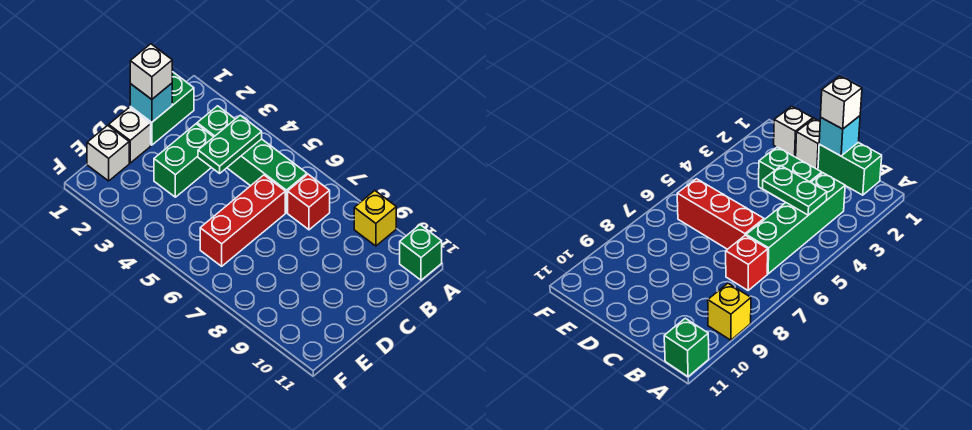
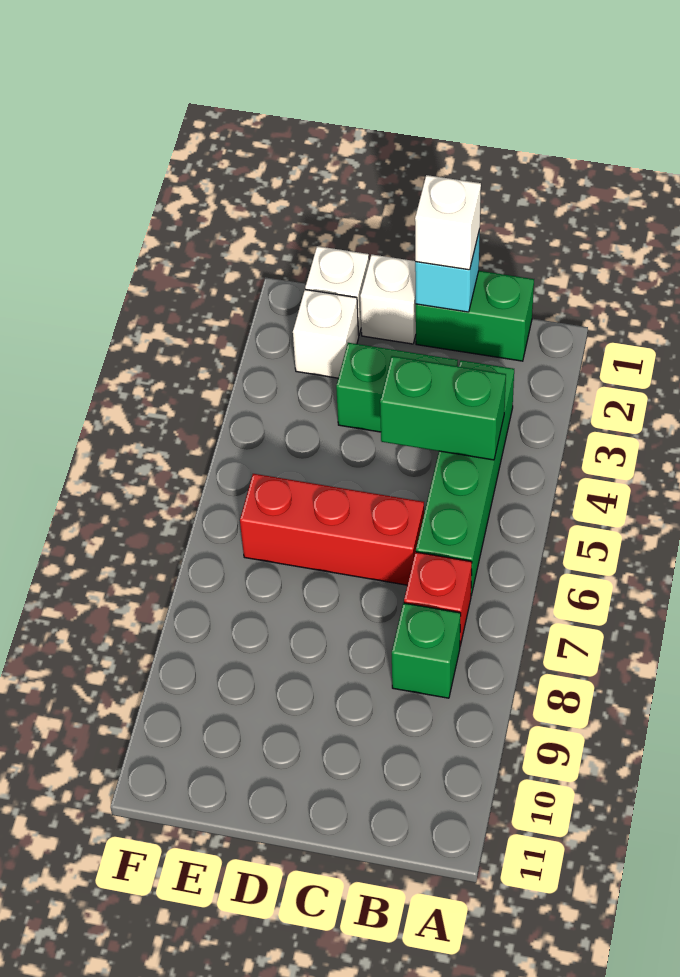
yellow 1x1 brick [354,191,396,246] -> none
green 1x1 brick [400,225,442,280] -> green 1x1 brick moved to [392,603,461,698]
green 1x2 plate [198,115,262,173] -> green 1x2 brick [380,356,506,460]
none -> white 1x1 brick [293,290,359,378]

